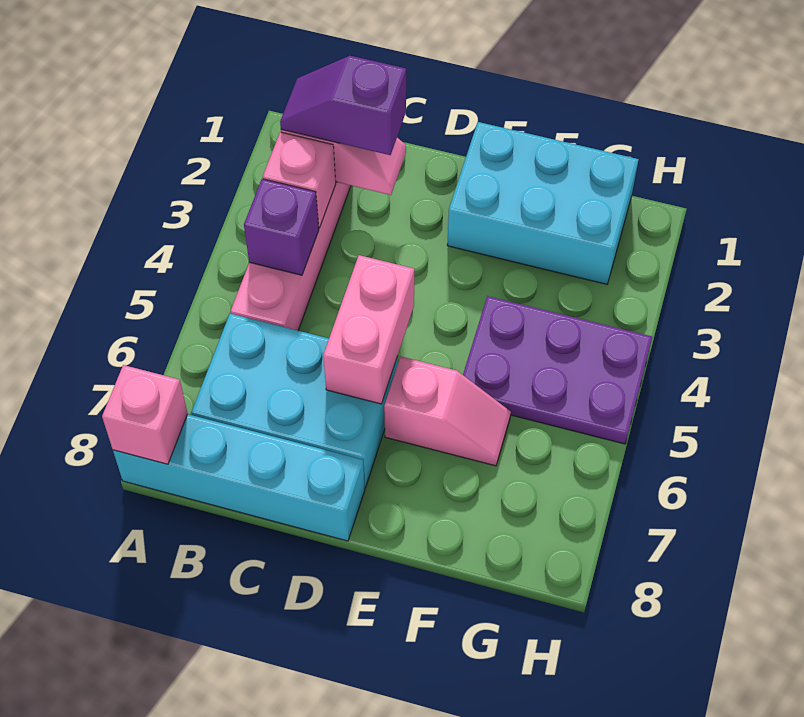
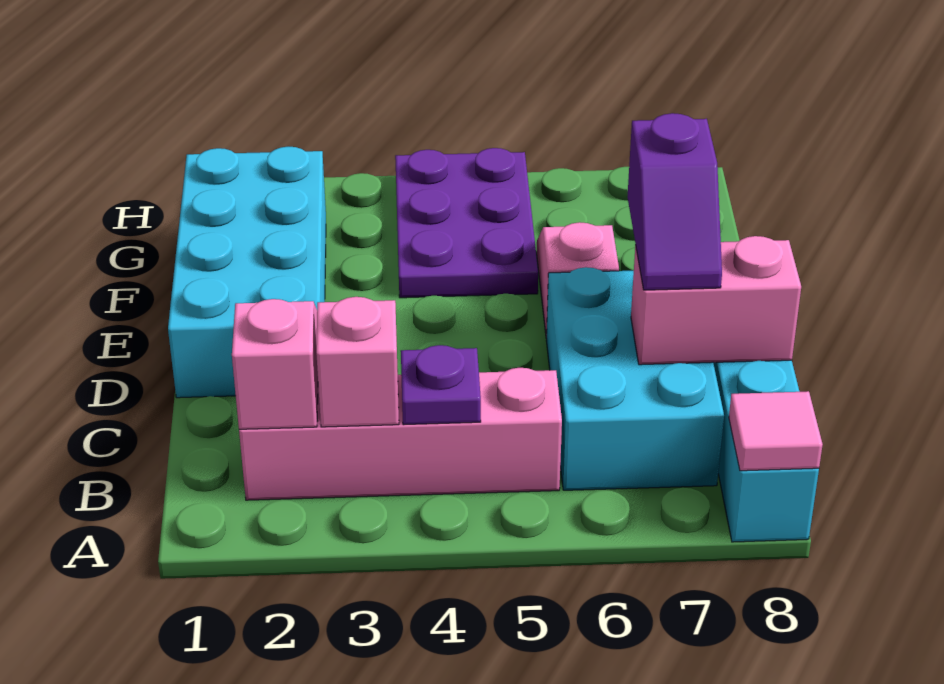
pink 1x1 brick [102,365,188,464] -> pink 1x1 tile [729,391,823,471]
purple 1x2 slope [280,56,406,155] -> purple 1x2 slope moved to [627,113,722,290]
purple 1x1 brick [244,179,319,275] -> purple 1x1 plate [401,345,481,425]
pink 1x2 brick [323,255,414,404] -> pink 1x2 brick moved to [631,236,801,365]
cyan 2x3 brick [447,122,639,284] -> cyan 2x4 brick [168,147,326,398]

